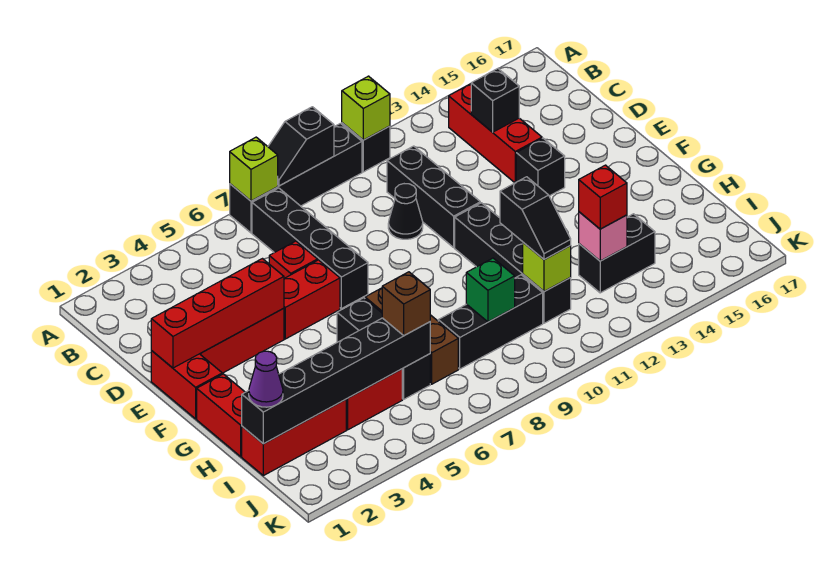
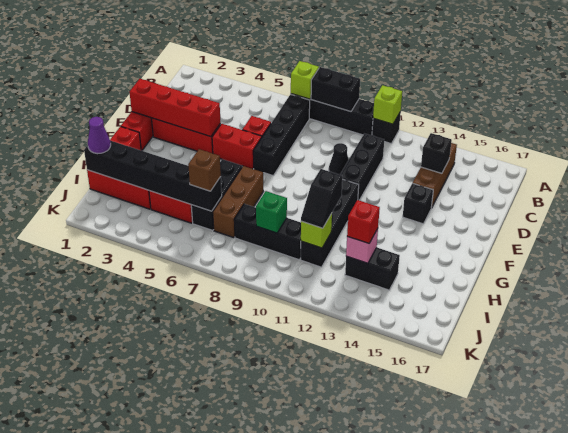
black 1x2 slope [268,107,334,186] -> black 1x2 brick [311,67,360,112]
red 1x3 brick [449,84,542,183] -> brown 1x3 brick [413,143,457,208]

